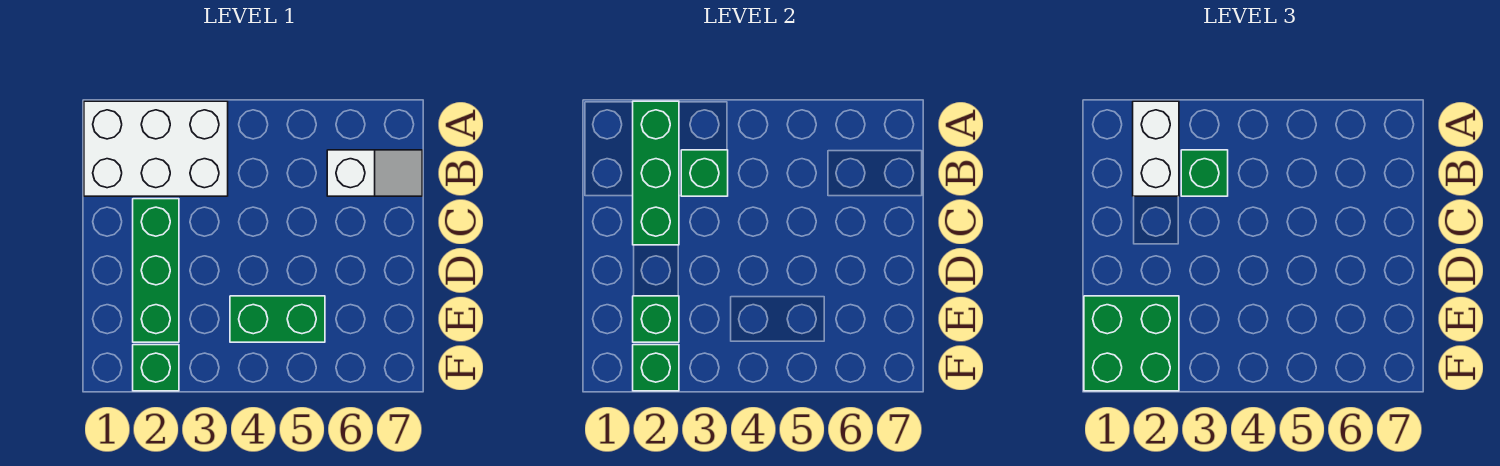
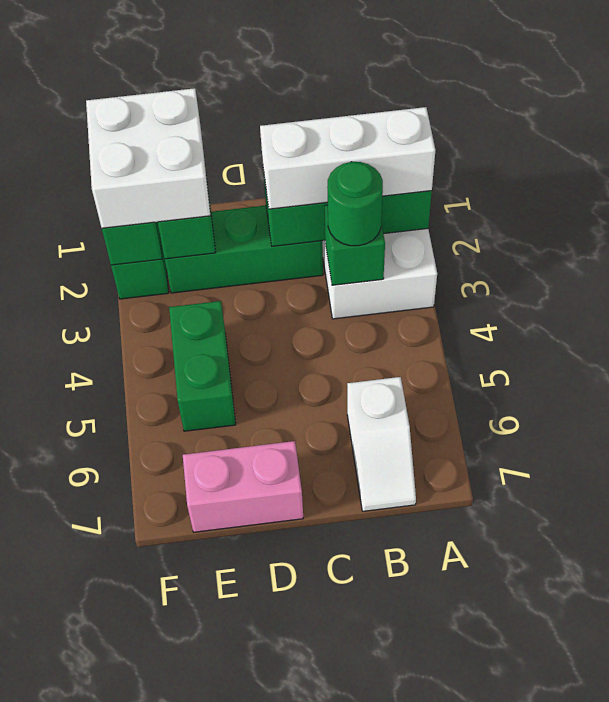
white 1x2 brick [1133,101,1179,196] -> white 1x3 brick [260,107,435,209]
green 1x1 brick [1181,150,1228,196] -> green 1x1 round brick [327,162,383,246]
none -> pink 1x2 brick [183,441,303,532]
green 2x2 brick [1084,296,1179,391] -> white 2x2 brick [86,88,211,228]

